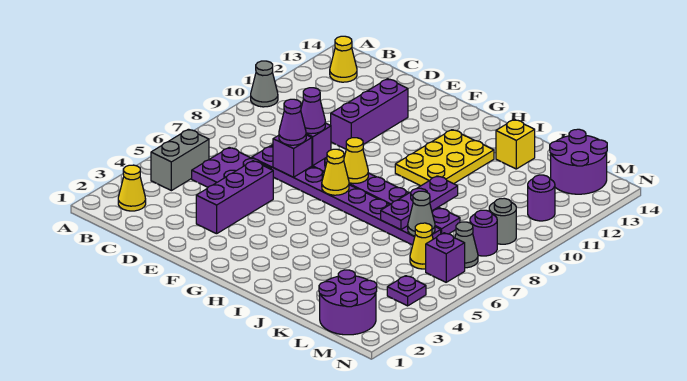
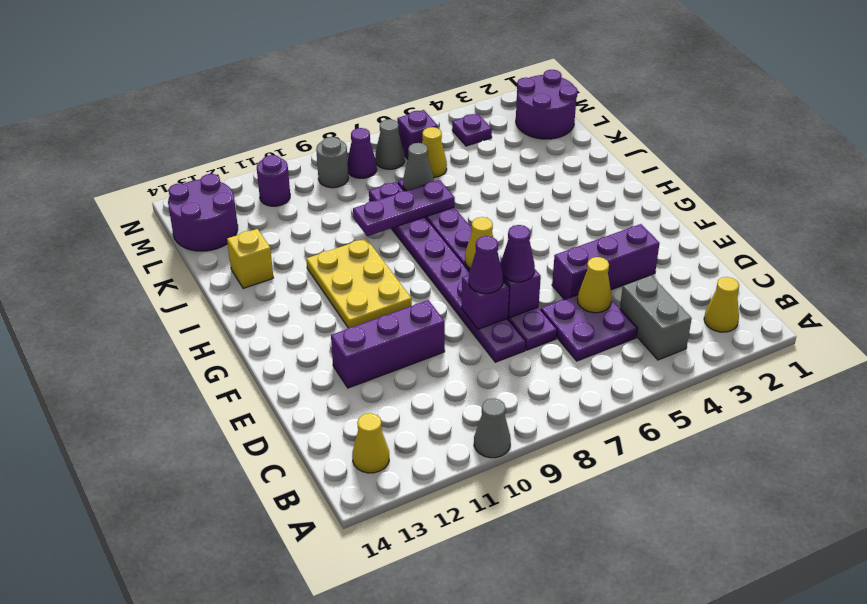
grey 1x2 brick [151,129,209,191] -> grey 1x2 brick turned to [620,275,692,360]
yellow 1x1 cone [344,138,368,184] -> yellow 1x1 cone moved to [578,257,612,313]
yellow 2x3 plate [395,130,494,186] -> yellow 2x3 plate turned to [306,238,412,328]
purple 1x1 round brick [470,210,497,256] -> purple 1x1 cone [348,128,377,178]

